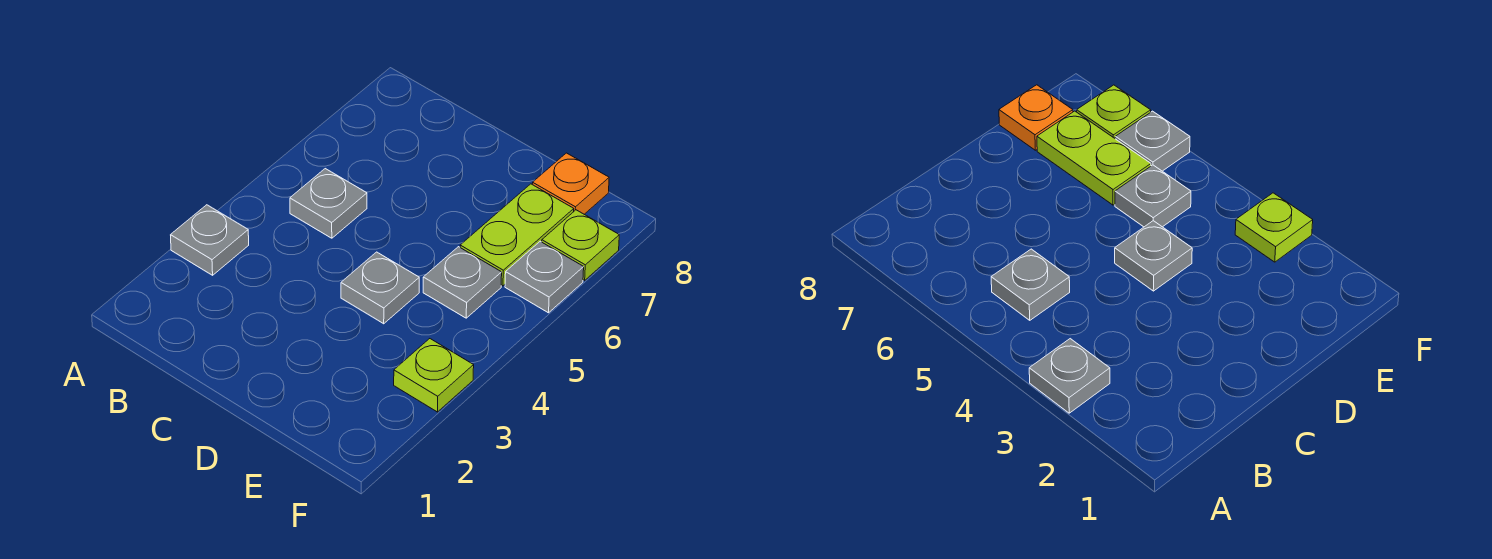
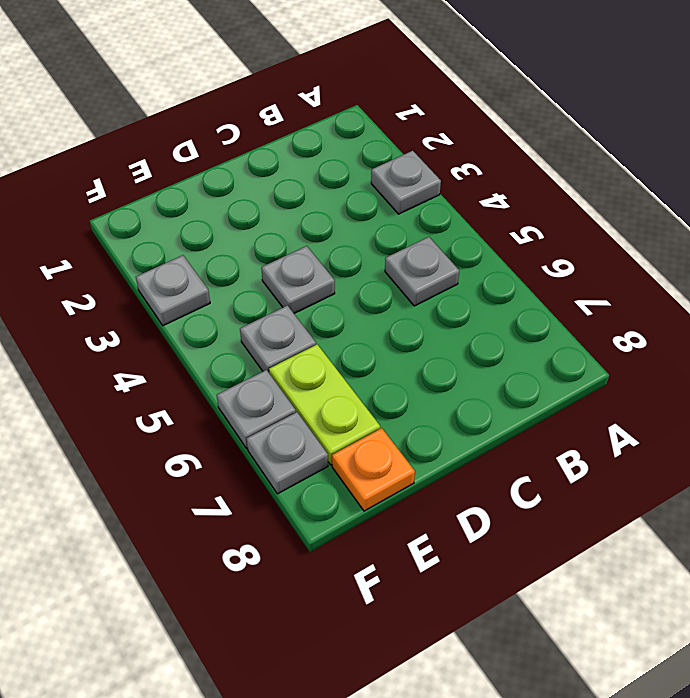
lime 1x1 plate [394,339,474,412] -> grey 1x1 plate [136,255,210,326]
lime 1x1 plate [542,210,619,280] -> grey 1x1 plate [246,412,328,494]

